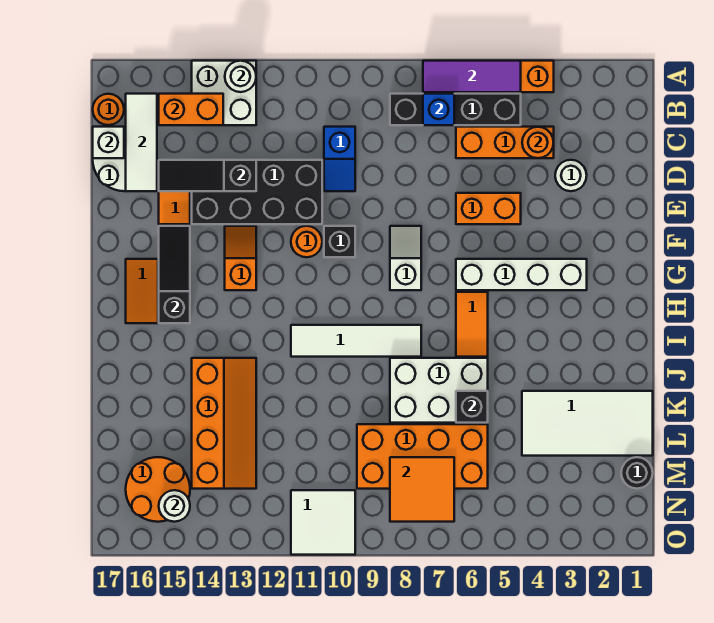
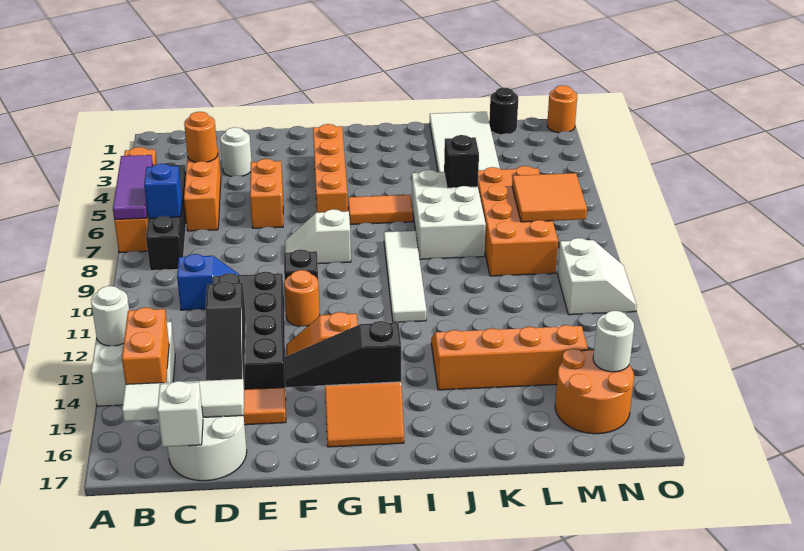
orange 1x1 round brick [93,94,124,125] -> orange 1x1 round brick moved to [547,85,577,133]
white 1x4 brick [456,259,587,290] -> orange 1x4 brick [313,124,348,213]
white 2x2 tile [291,490,355,555] -> white 2x2 slope [558,238,637,315]

